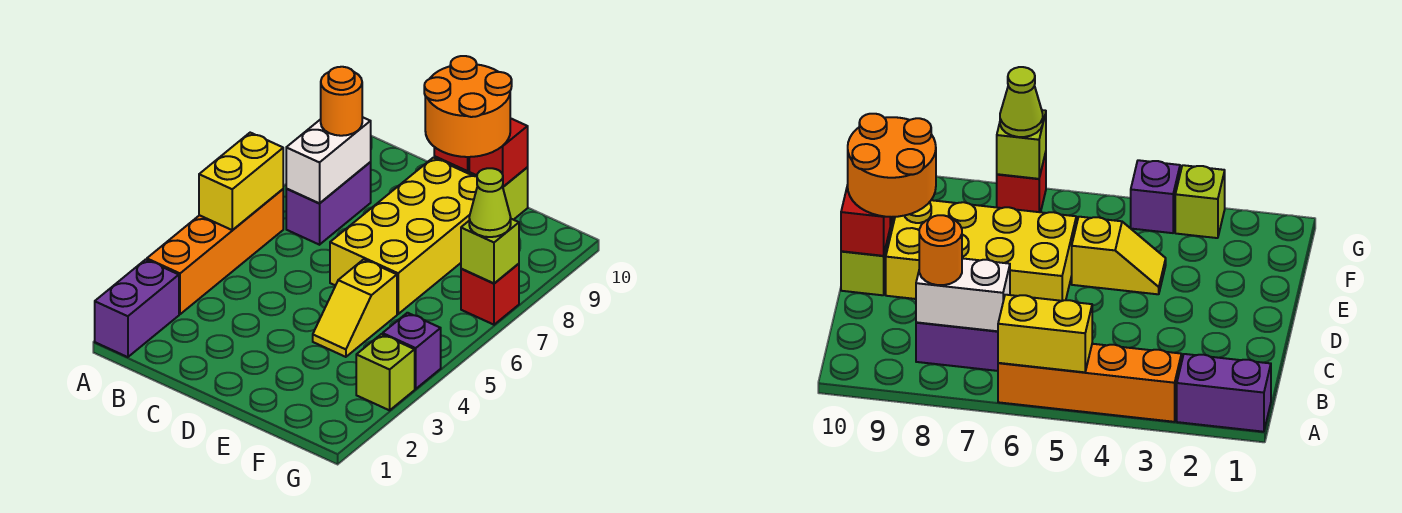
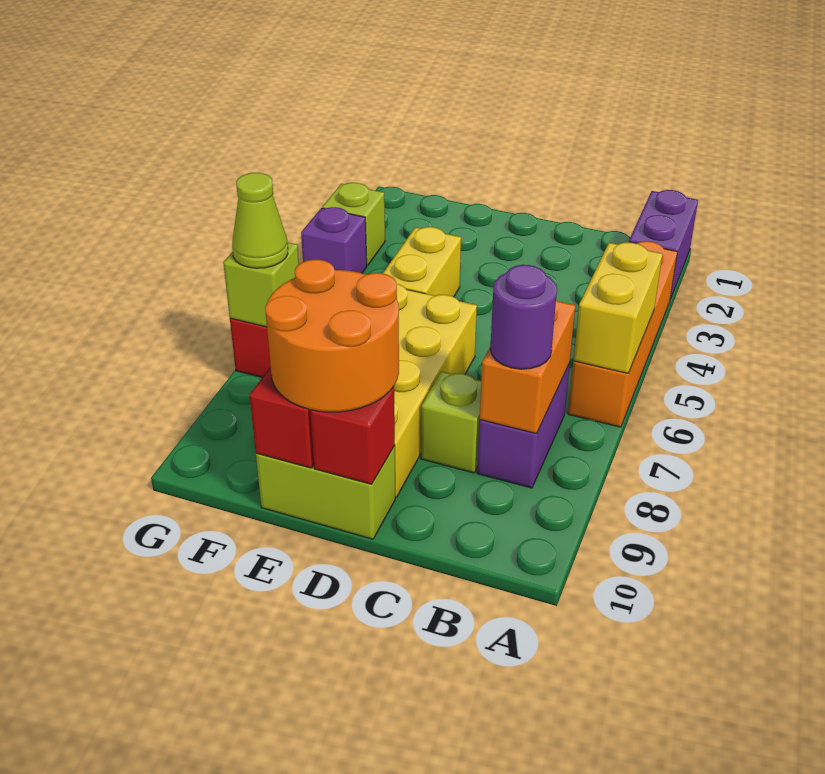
white 1x2 brick [286,117,371,204] -> orange 1x2 brick [480,300,576,434]
orange 1x1 round brick [321,67,362,136] -> purple 1x1 round brick [490,265,557,369]
none -> lime 1x1 brick [421,371,481,473]
yellow 1x2 slope [313,259,397,357] -> yellow 1x2 brick [383,227,461,297]

